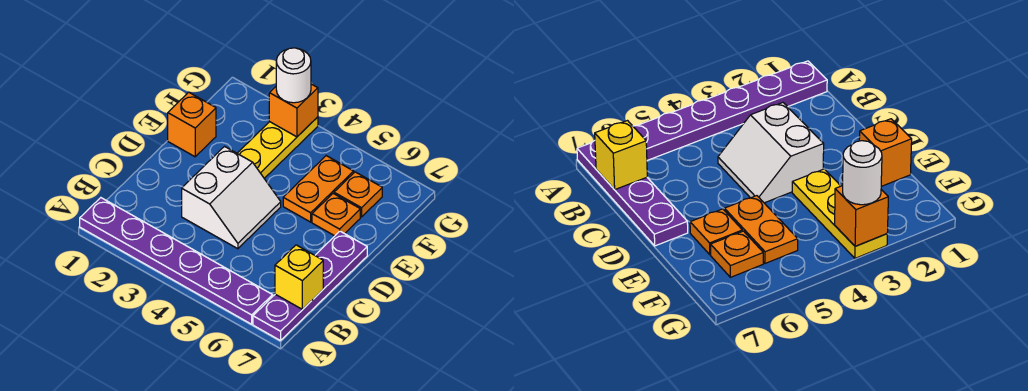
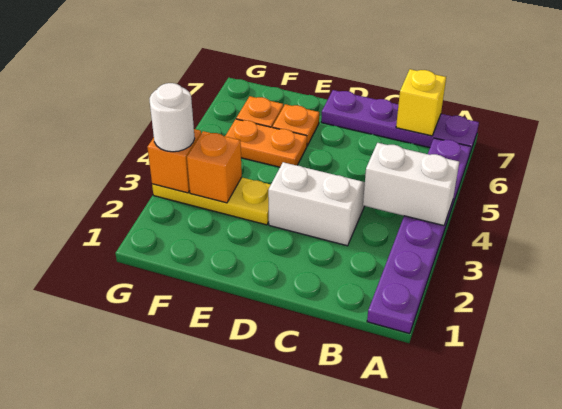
none -> white 1x2 brick [363,143,459,226]
orange 1x1 brick [168,92,216,157] -> orange 1x1 brick moved to [187,131,242,203]

